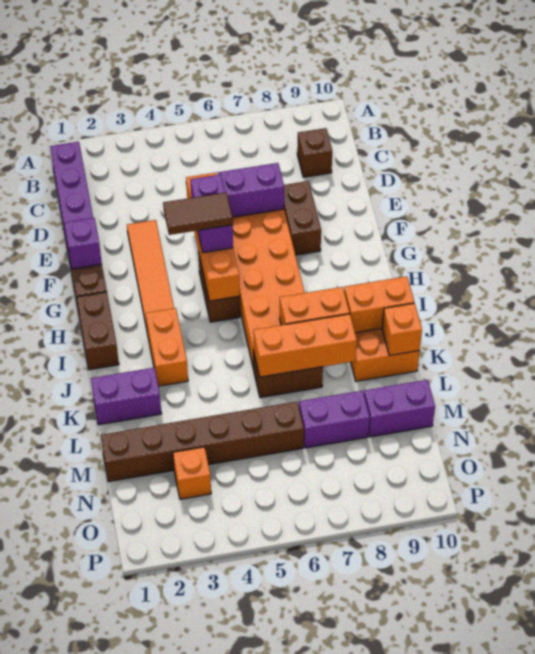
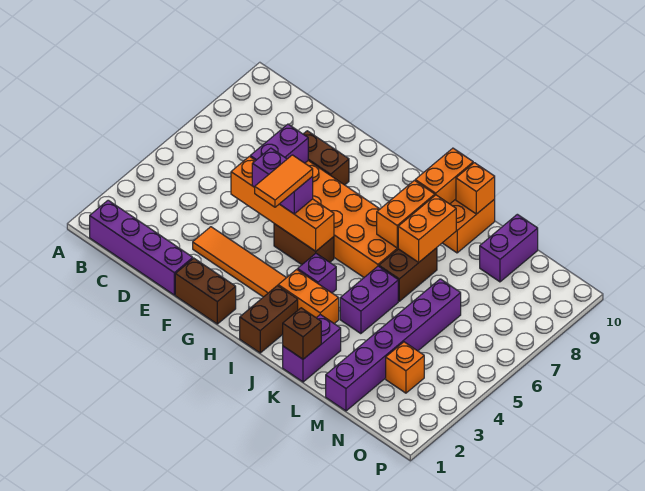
brown 1x1 brick [297,128,332,177] -> brown 1x1 brick moved to [283,308,321,359]
purple 1x1 brick [64,218,102,269] -> purple 1x1 brick moved to [298,253,336,293]
brown 1x2 tile [163,193,233,235] -> orange 1x2 tile [255,155,313,207]
brown 1x2 brick [76,292,119,370] -> brown 1x2 brick turned to [240,286,298,353]
orange 1x3 brick [253,314,357,377] -> orange 1x2 brick [398,195,456,262]
brown 1x6 brick [101,402,304,482] -> purple 1x6 brick [326,279,461,411]
purple 1x2 brick [299,391,370,448] -> purple 1x2 brick moved to [340,266,398,334]

